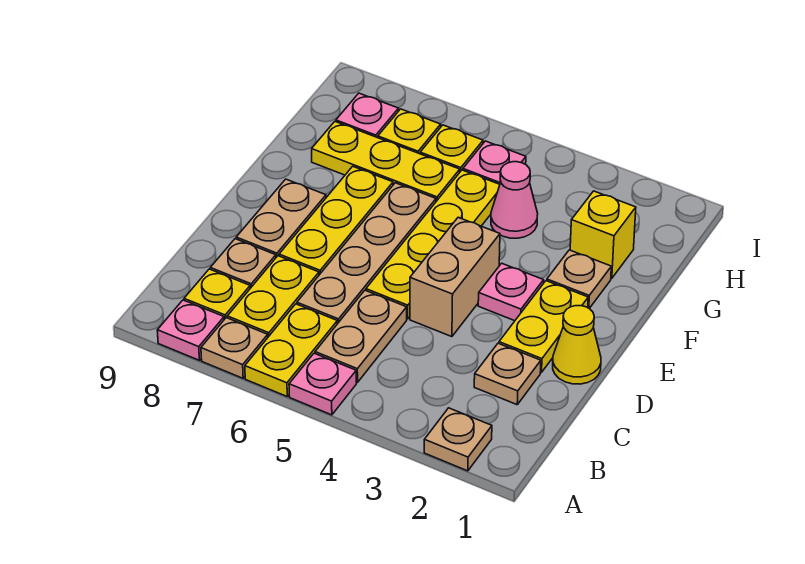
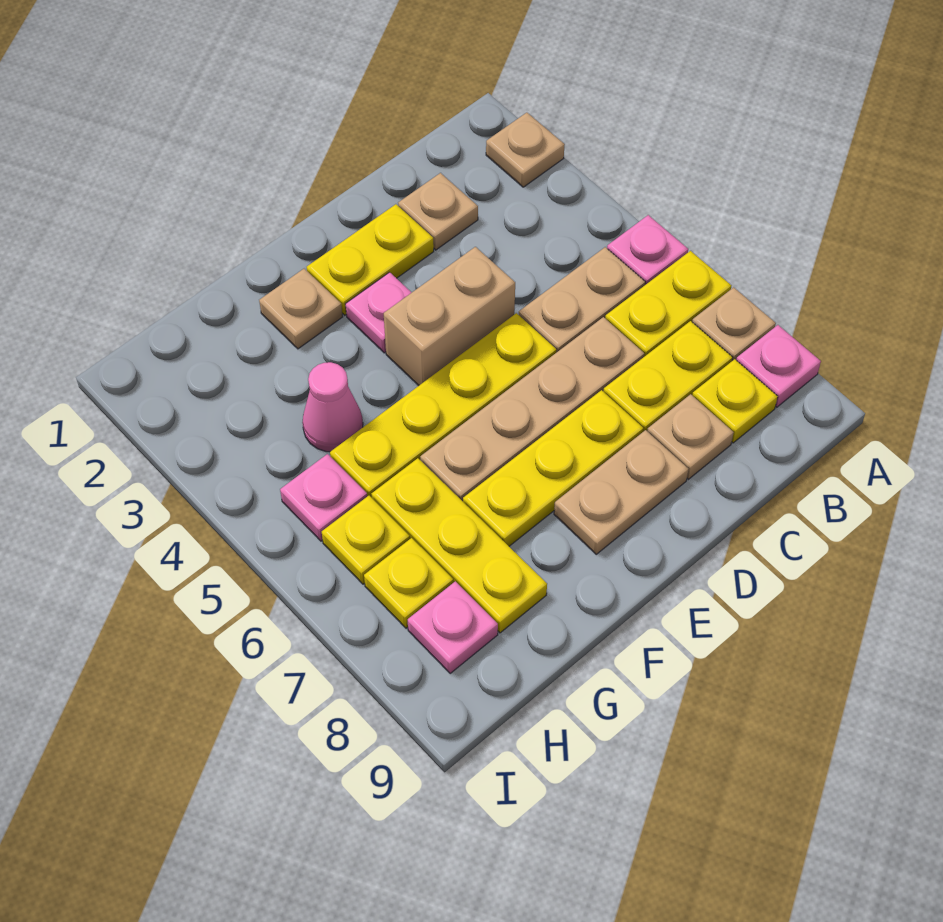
yellow 1x1 cone [553,306,601,384] -> none
yellow 1x1 brick [570,191,636,278] -> none

